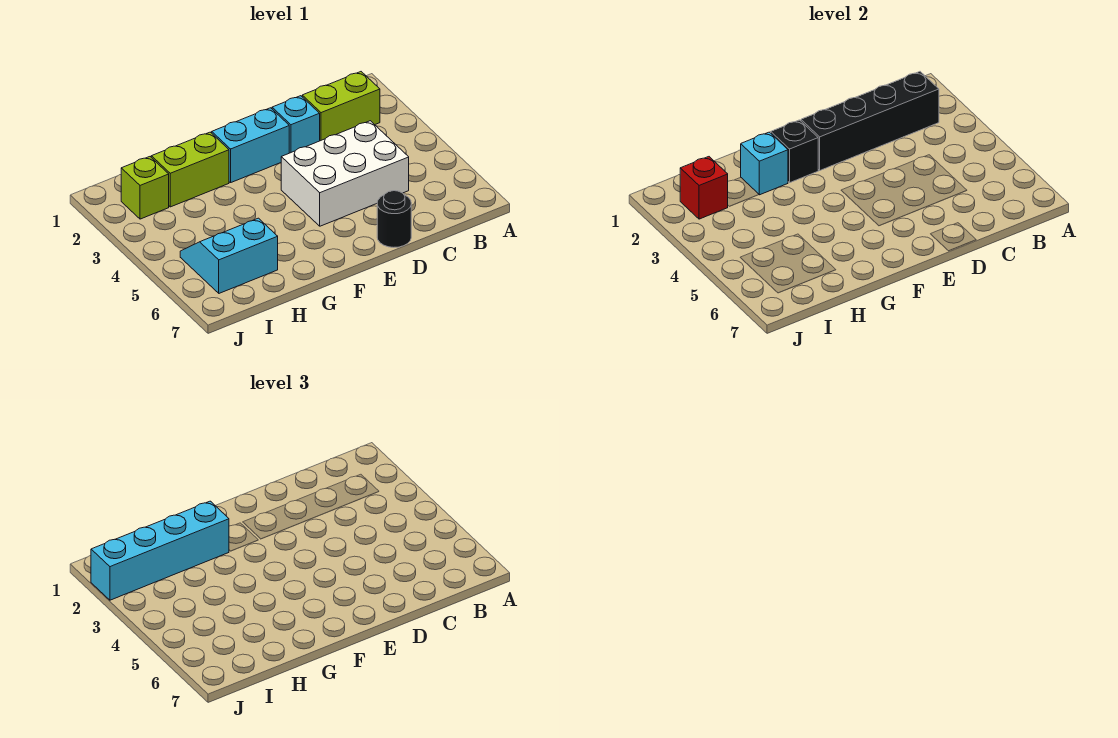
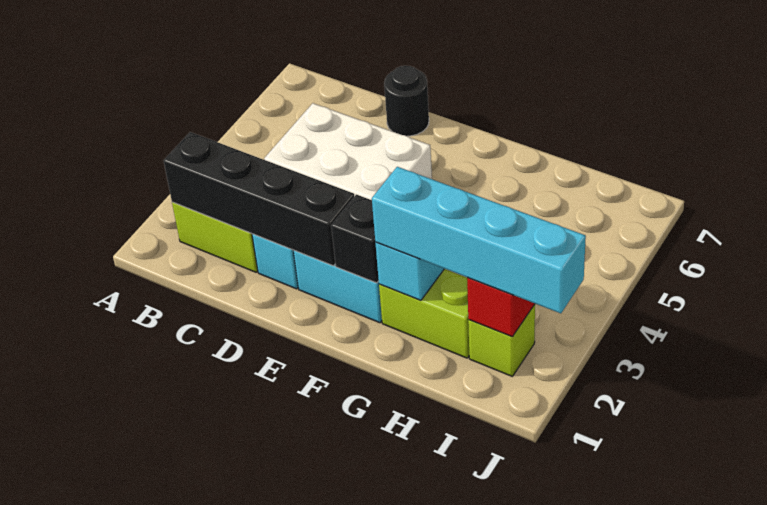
cyan 2x2 slope [180,218,278,293] -> none

